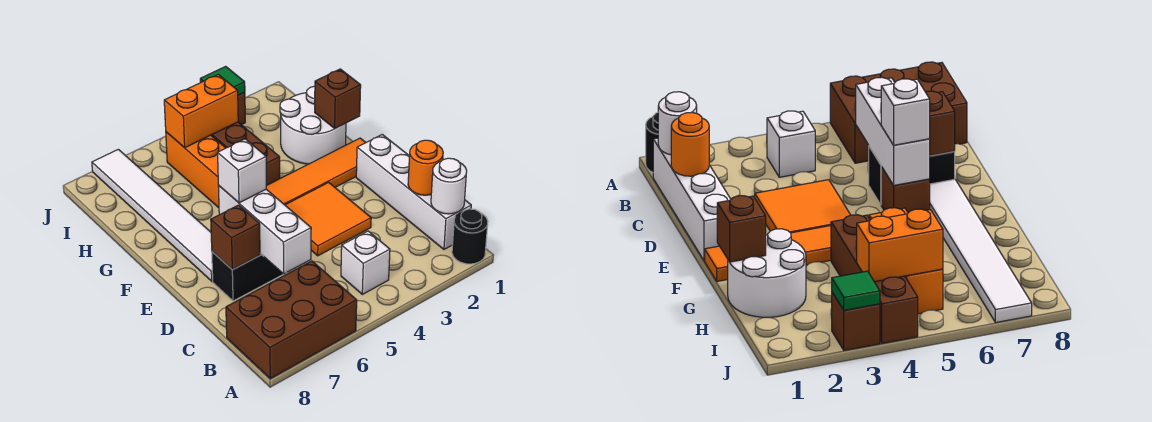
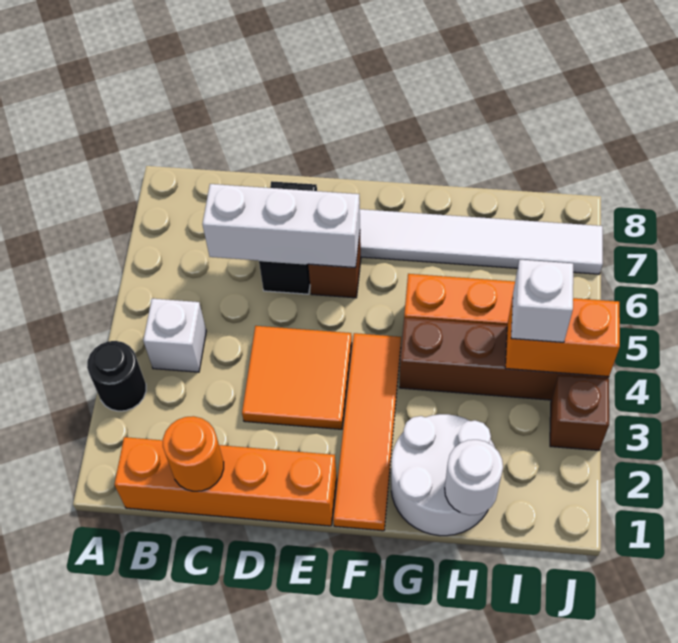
black 1x1 round brick [452,209,488,264] -> black 1x1 round brick moved to [87,341,146,411]
brown 2x3 brick [226,261,357,379] -> none
white 1x4 brick [356,135,471,249] -> orange 1x4 brick [114,437,337,526]
white 1x1 round brick [431,158,467,214] -> white 1x1 round brick moved to [445,440,503,515]
brown 1x1 brick [211,205,260,270] -> none
white 1x1 brick [218,139,266,203] -> white 1x1 brick moved to [511,260,573,342]
brown 1x1 brick [315,69,361,128] -> none
orange 1x2 brick [164,75,238,148] -> orange 1x2 brick turned to [505,296,620,377]
green 1x1 tile [200,66,245,95] -> none

